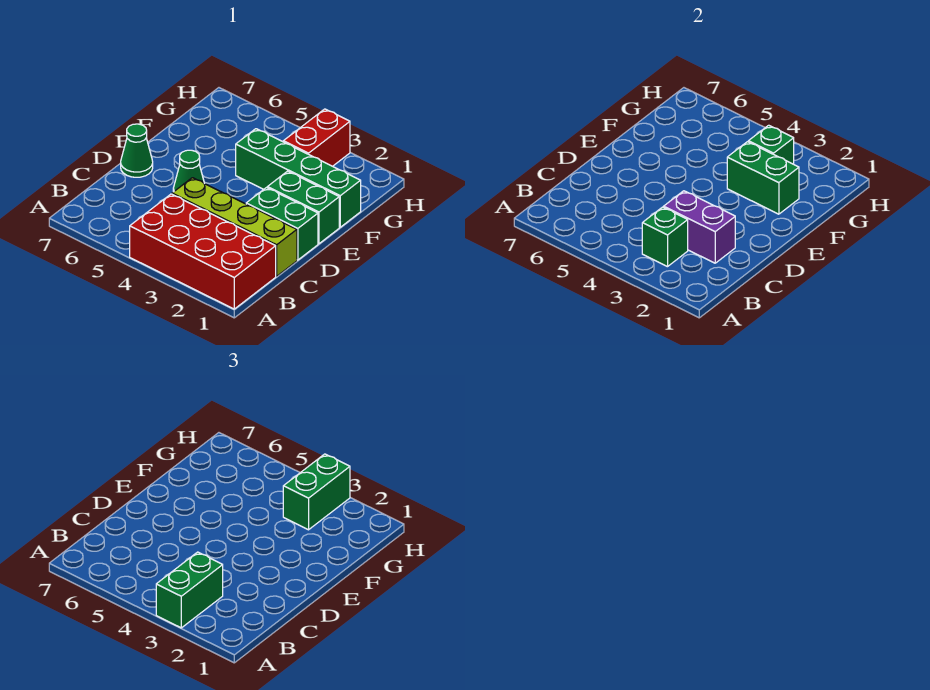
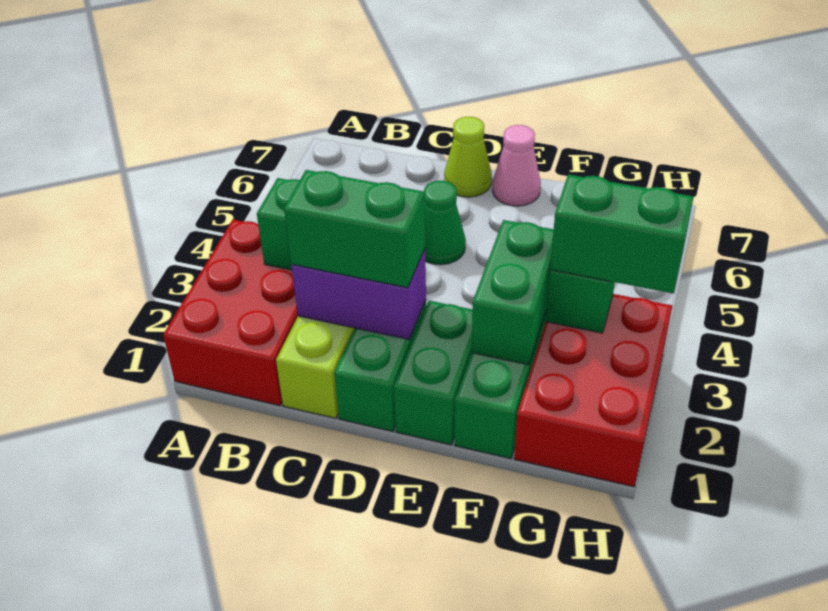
red 2x4 brick [130,194,276,309] -> red 2x3 brick [163,220,298,405]
green 1x2 brick [156,552,223,628] -> green 1x2 brick moved to [284,170,425,288]
purple 1x2 brick [664,191,735,263] -> purple 1x2 brick turned to [291,249,426,340]
green 1x1 cone [121,124,153,177] -> lime 1x1 cone [444,117,492,197]
none -> pink 1x1 cone [492,125,541,206]
red 1x2 brick [283,109,350,166] -> red 2x3 brick [514,294,672,487]

